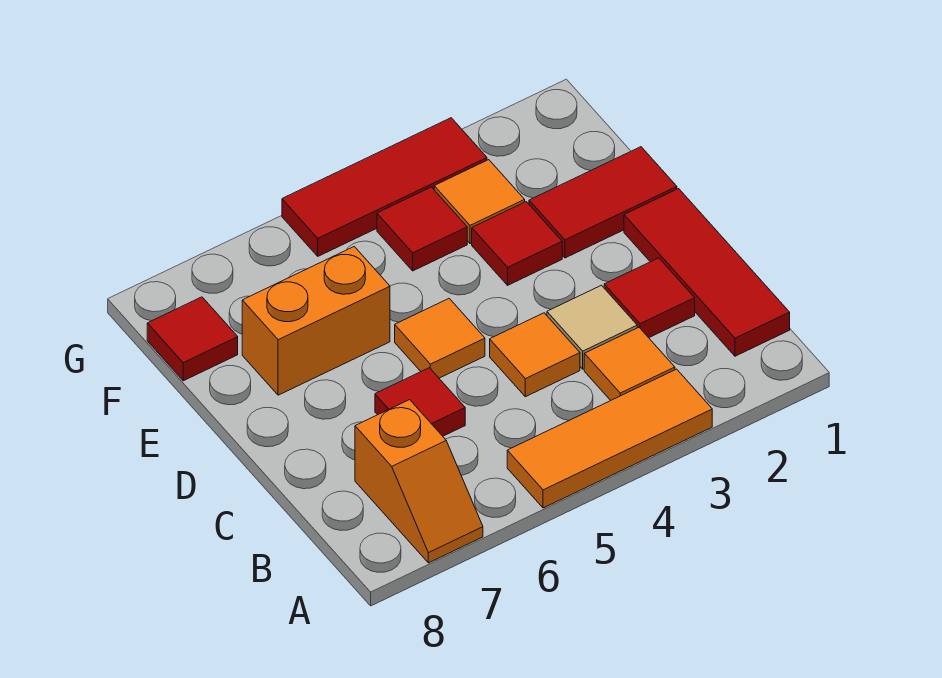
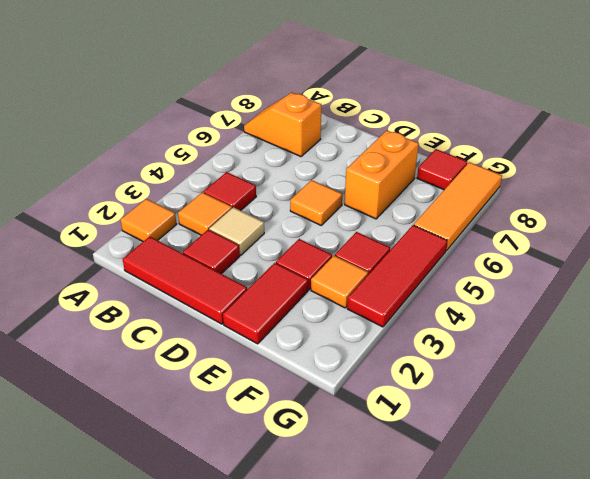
orange 1x3 tile [507,369,712,508] -> orange 1x3 tile moved to [414,162,502,251]
orange 1x1 tile [490,313,580,397] -> orange 1x1 tile moved to [121,199,177,241]
red 1x1 tile [375,368,465,436] -> red 1x1 tile moved to [204,172,256,211]

